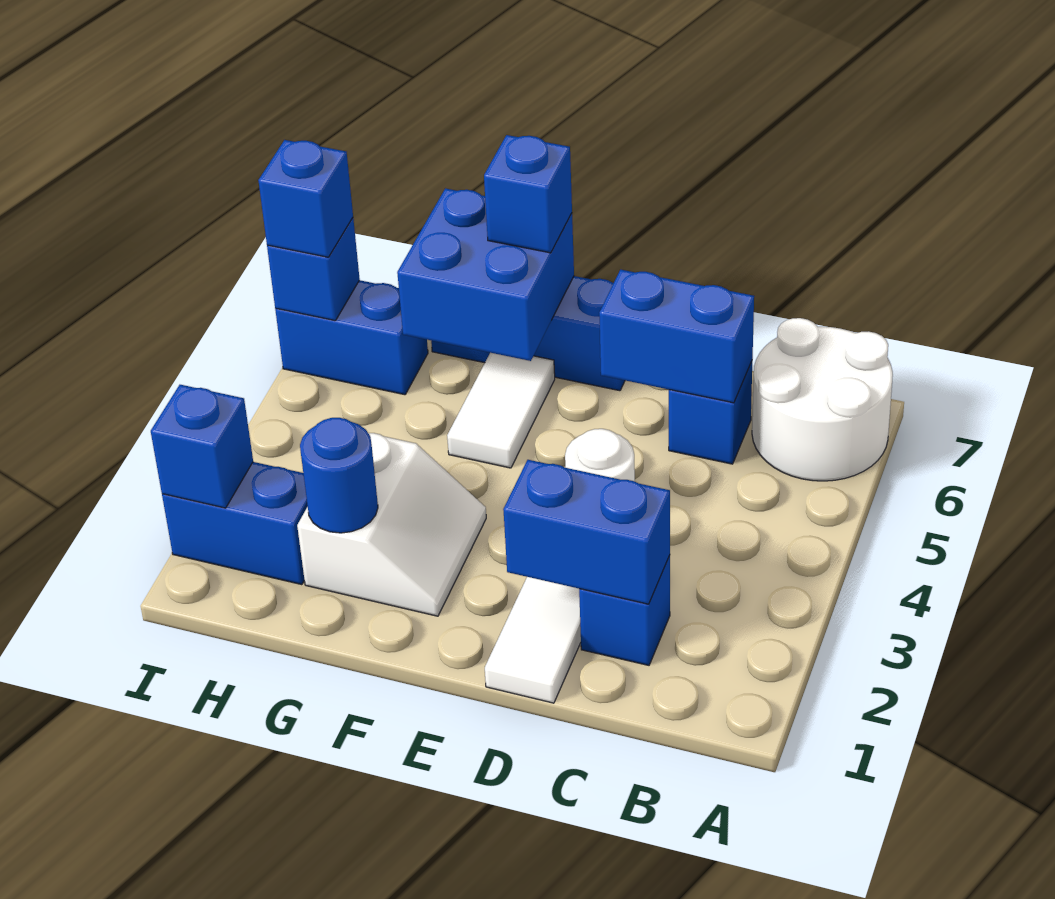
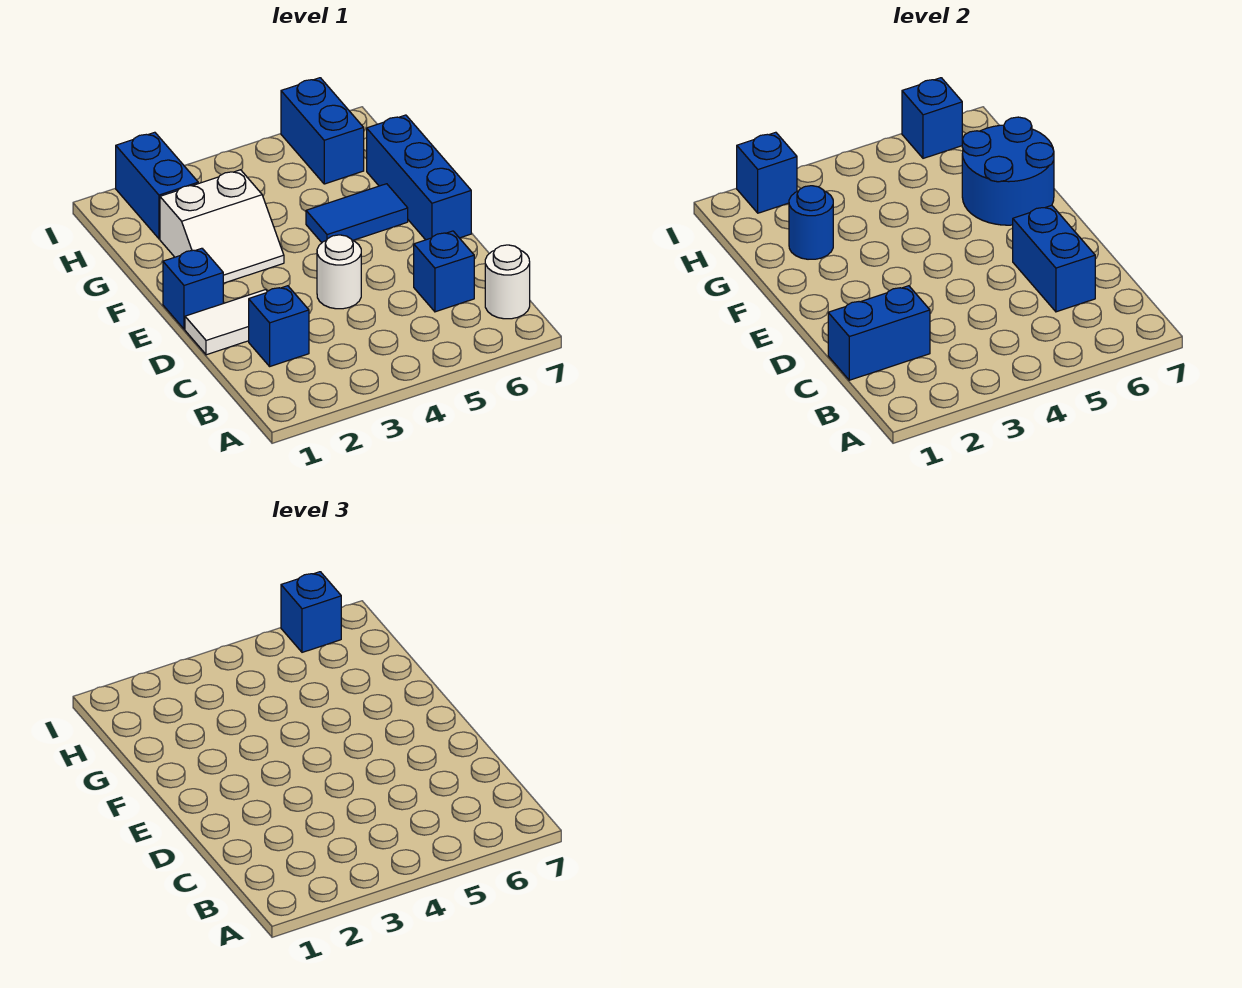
white 2x2 round brick [752,318,893,481] -> white 1x1 round brick [485,245,530,319]
blue 1x2 brick [503,460,670,604] -> blue 1x2 brick turned to [828,286,930,380]
white 1x2 tile [447,353,555,468] -> blue 1x2 tile [306,184,408,242]
blue 2x2 brick [397,188,574,361] -> blue 2x2 round brick [962,117,1054,225]
blue 1x1 brick [484,135,572,253] -> blue 1x1 brick moved to [163,248,223,329]

